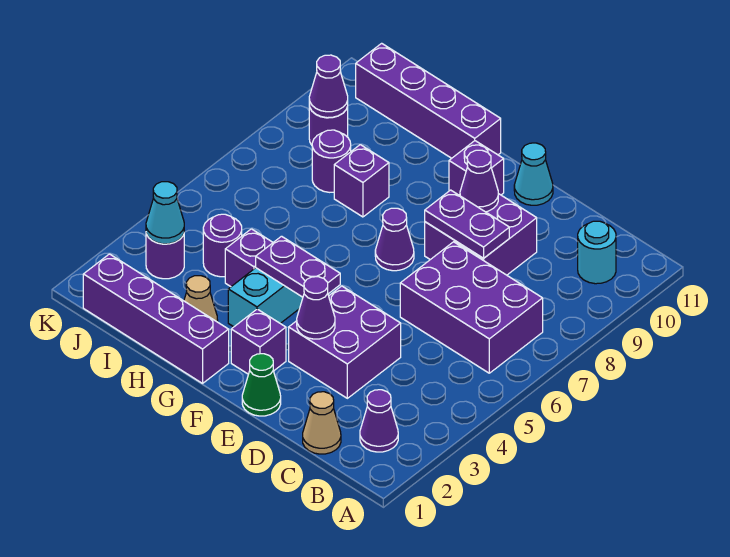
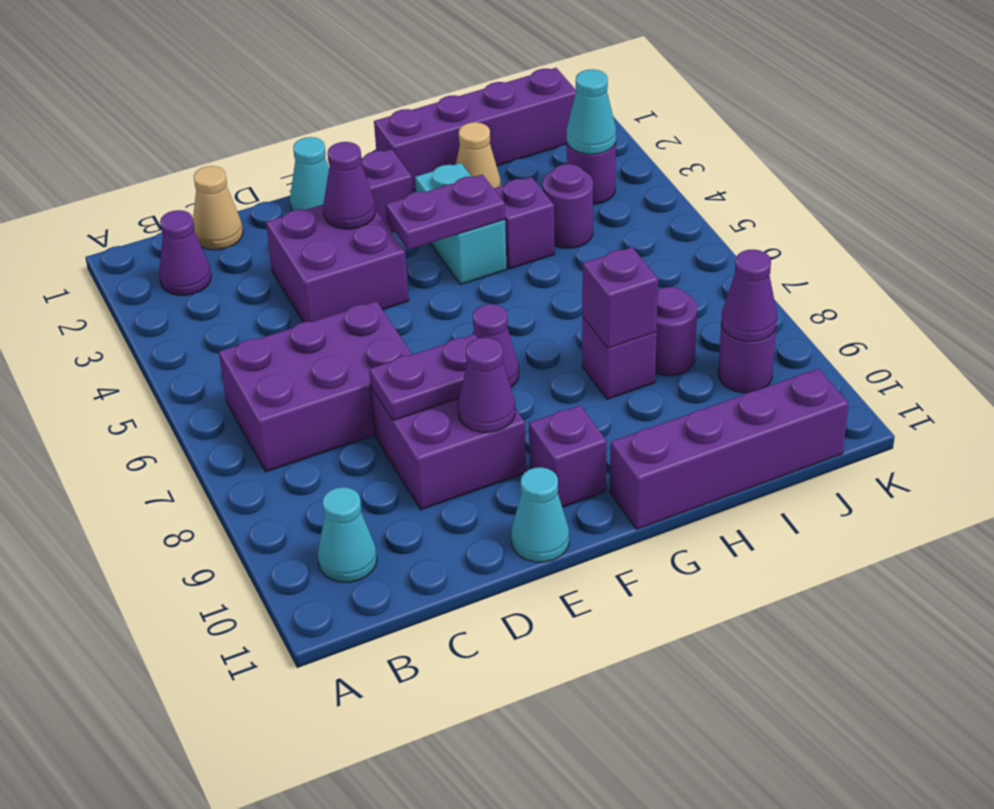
cyan 1x1 round brick [578,221,616,284] -> cyan 1x1 cone [318,487,377,582]
green 1x1 cone [242,354,281,416] -> cyan 1x1 cone [290,137,329,211]
none -> purple 1x1 brick [582,247,658,348]

